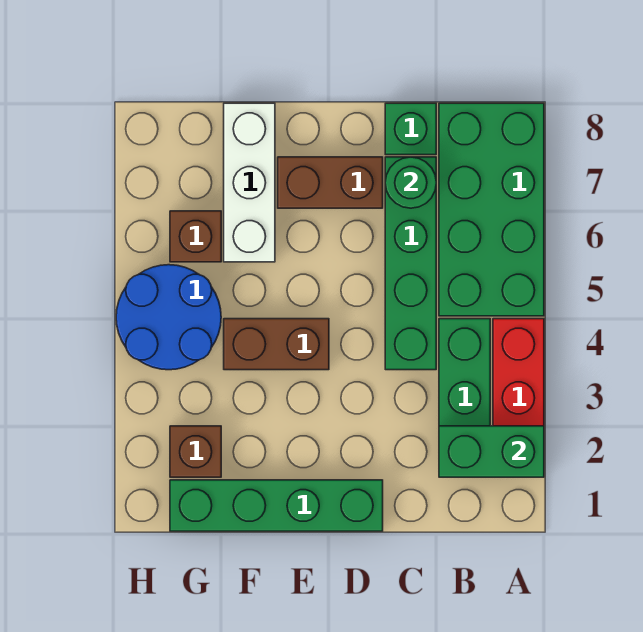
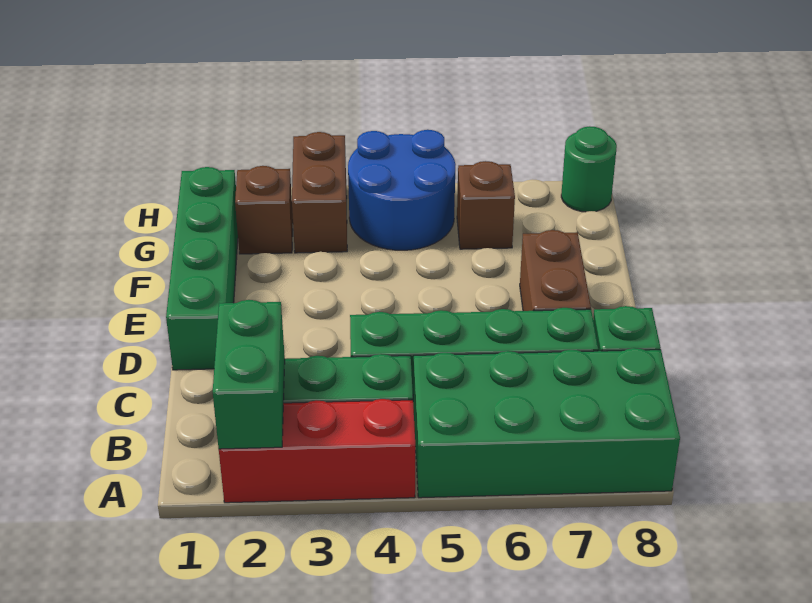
green 1x1 round brick [385,157,436,208] -> green 1x1 round brick moved to [561,126,617,212]
brown 1x2 brick [224,319,329,370] -> brown 1x2 brick moved to [292,132,347,253]
white 1x3 brick [224,103,275,262] -> none

